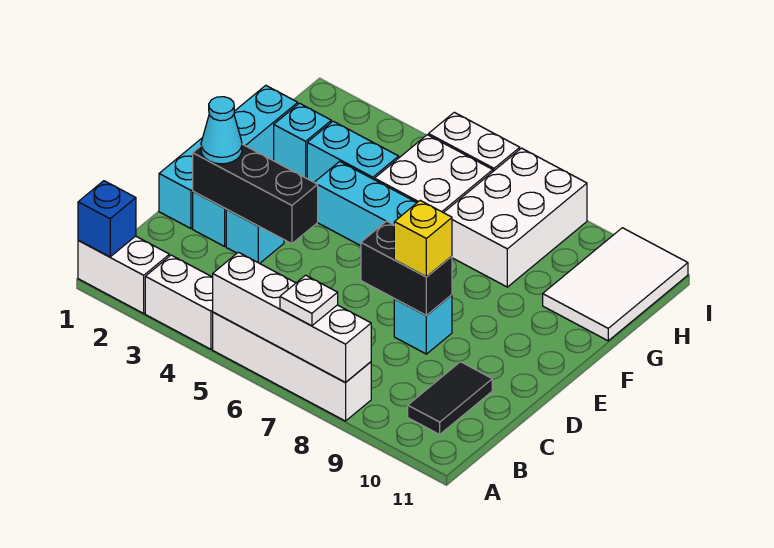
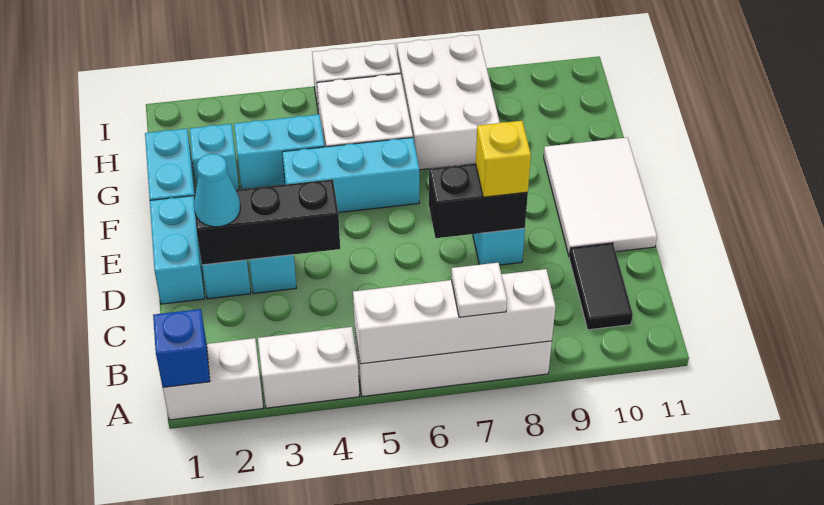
white 2x3 tile [543,228,688,341] -> white 2x3 tile moved to [544,137,657,257]

